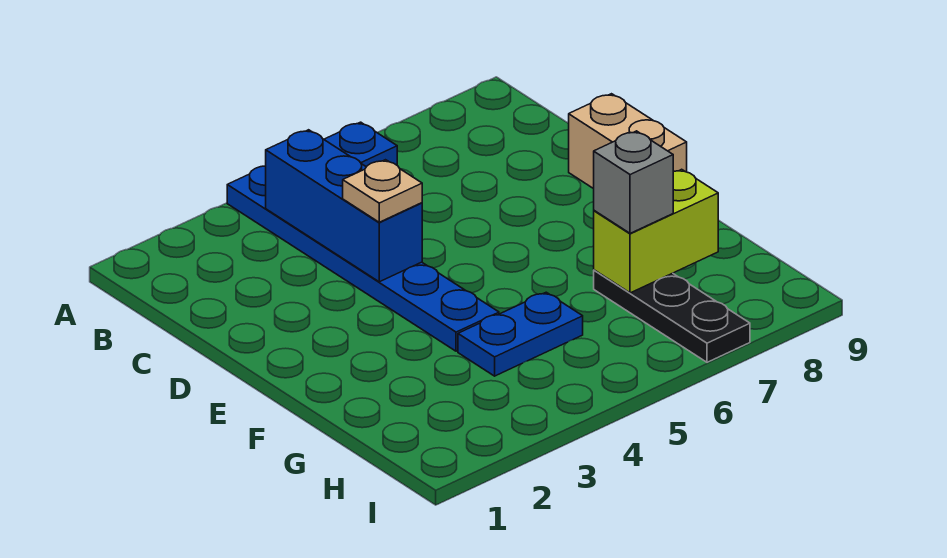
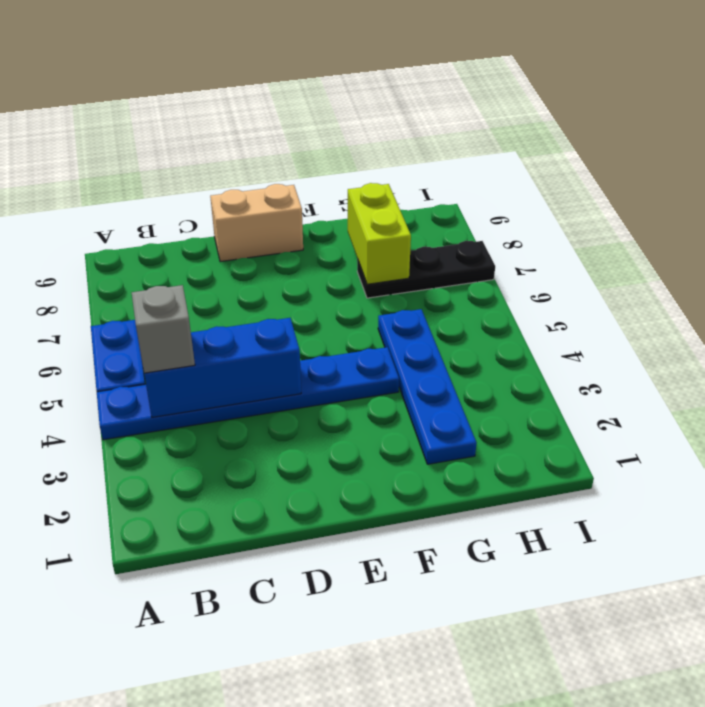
tan 1x1 plate [343,160,422,222] -> none
blue 1x2 plate [458,292,583,376] -> blue 1x4 plate [378,309,477,464]
grey 1x1 brick [594,131,673,233] -> grey 1x1 brick moved to [132,285,195,373]

